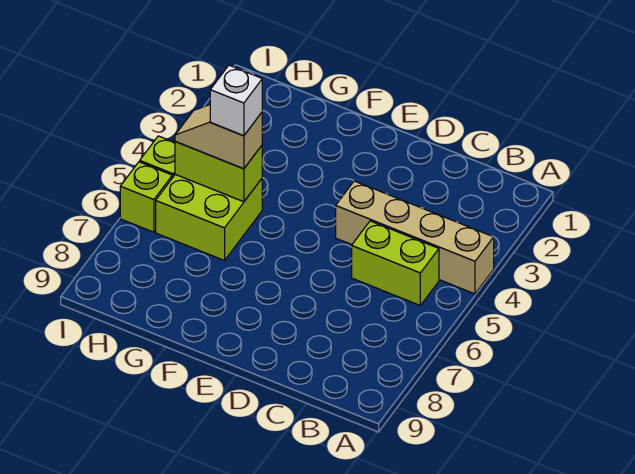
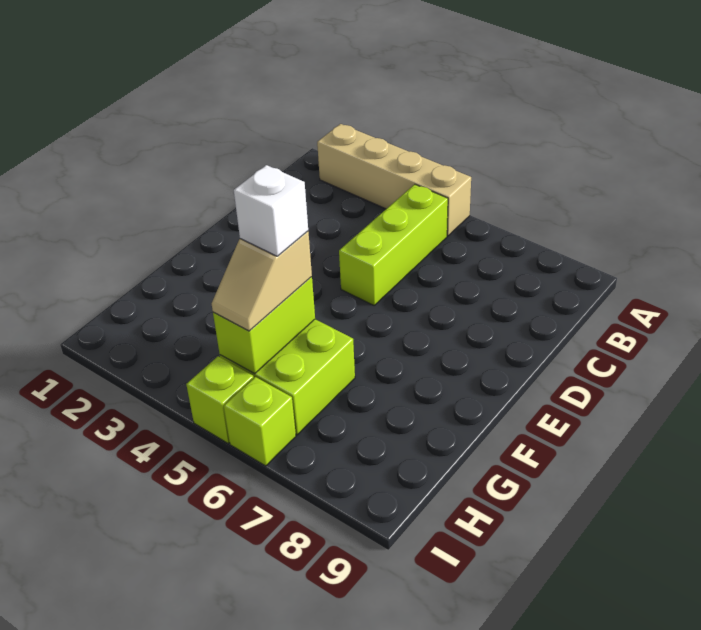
tan 1x4 brick [336,181,494,294] -> tan 1x4 brick turned to [317,124,471,236]
lime 1x2 brick [352,221,439,305] -> lime 1x3 brick [339,184,448,305]

